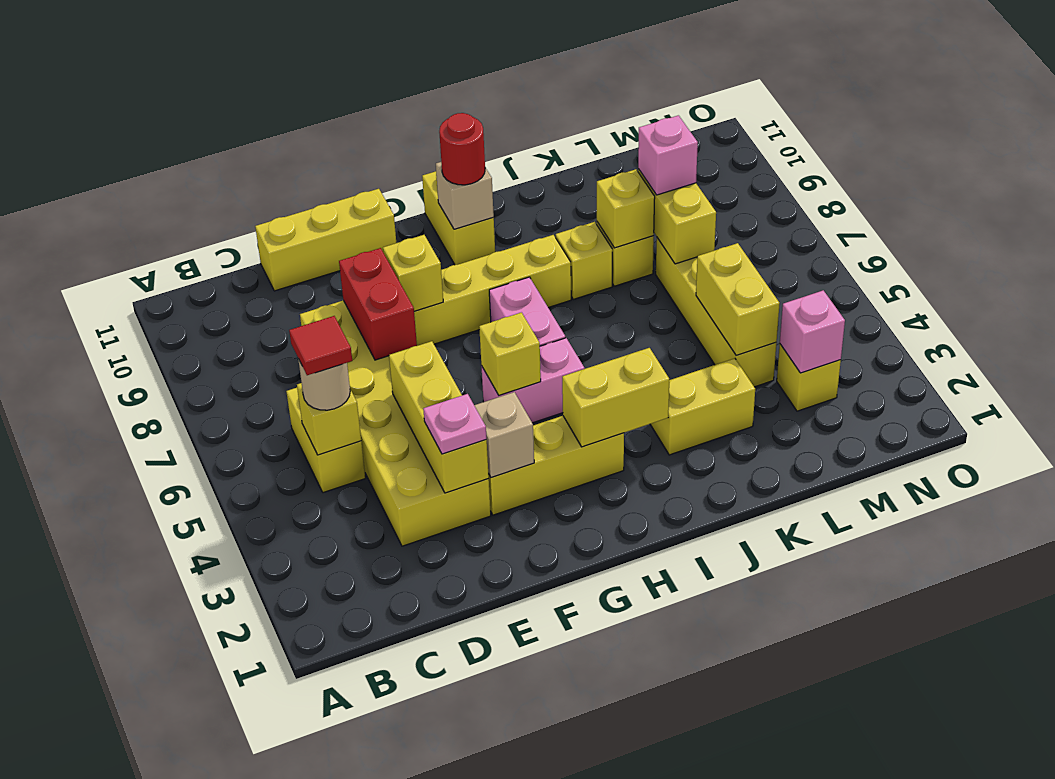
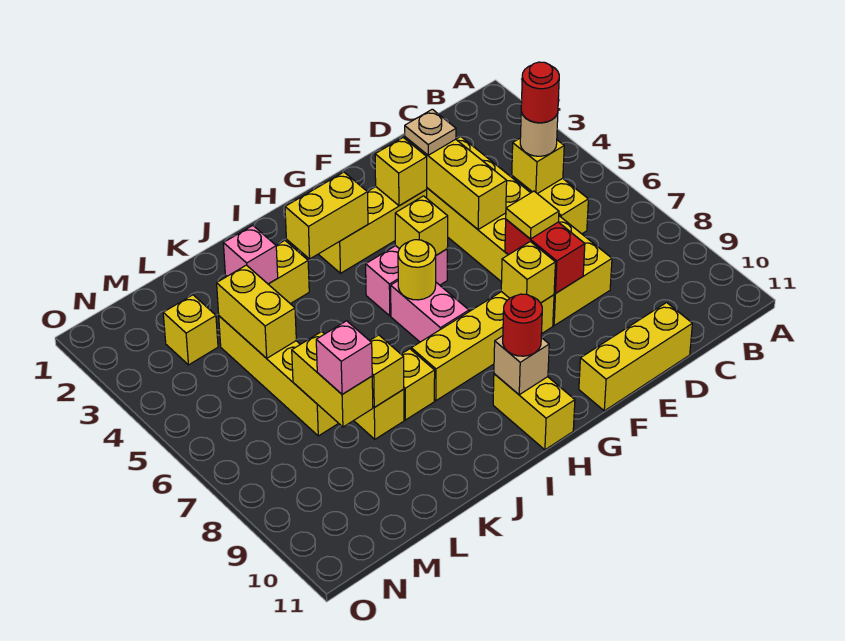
red 1x1 tile [289,316,352,375] -> red 1x1 round brick [521,62,559,123]
pink 1x1 plate [423,394,487,454] -> tan 1x1 plate [405,109,456,155]
none -> yellow 1x1 tile [506,191,559,239]
tan 1x1 brick [474,392,534,477] -> yellow 1x1 brick [375,138,427,206]
none -> yellow 1x1 round brick [398,240,436,300]
pink 1x1 brick [780,290,845,373] -> pink 1x1 brick moved to [223,226,278,284]

